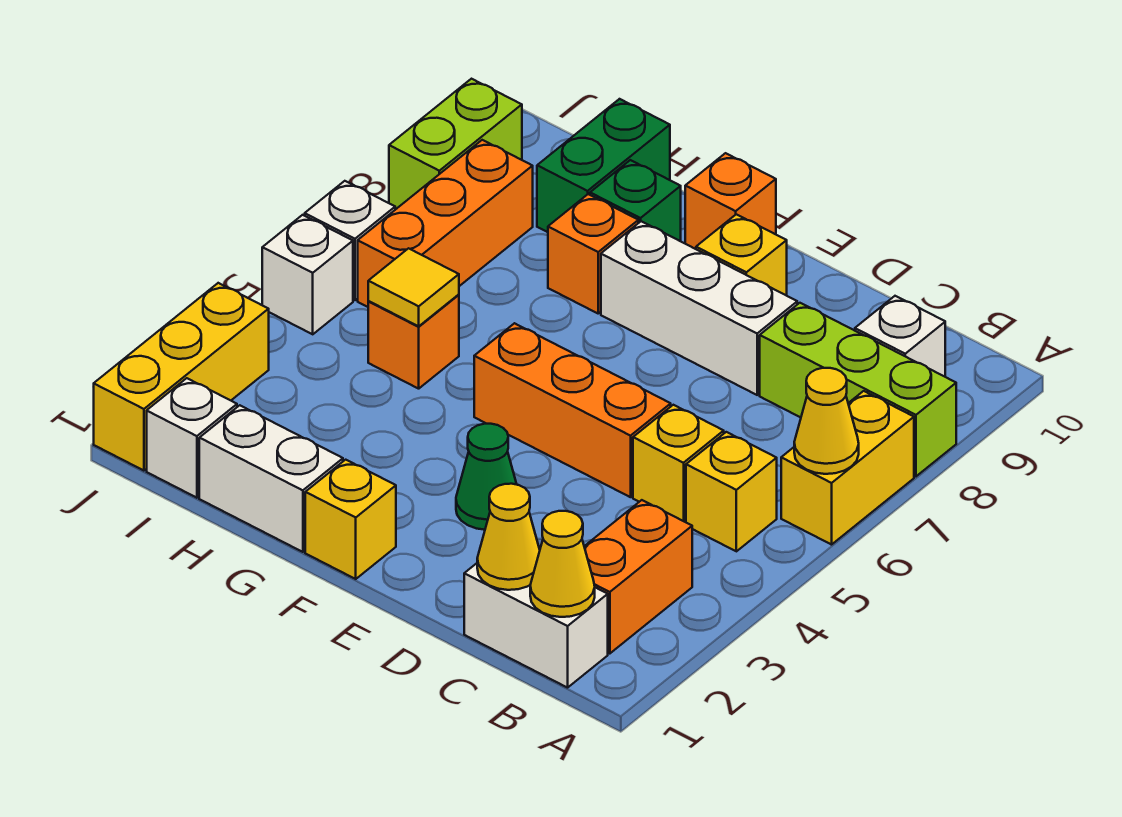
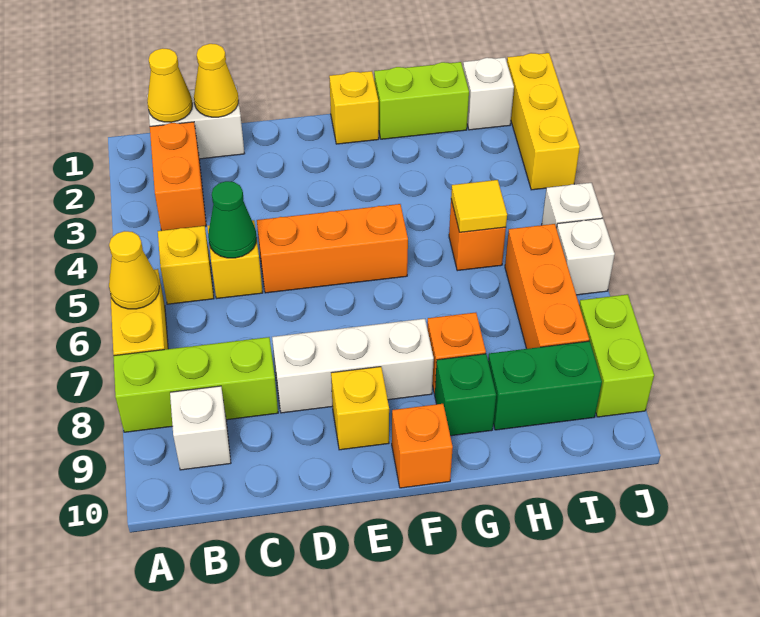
green 1x1 cone [456,424,517,530] -> green 1x1 cone moved to [208,181,257,258]
white 1x2 brick [199,405,343,552] -> lime 1x2 brick [374,62,469,139]
green 1x2 brick [537,99,670,232] -> green 1x2 brick turned to [488,341,602,430]

